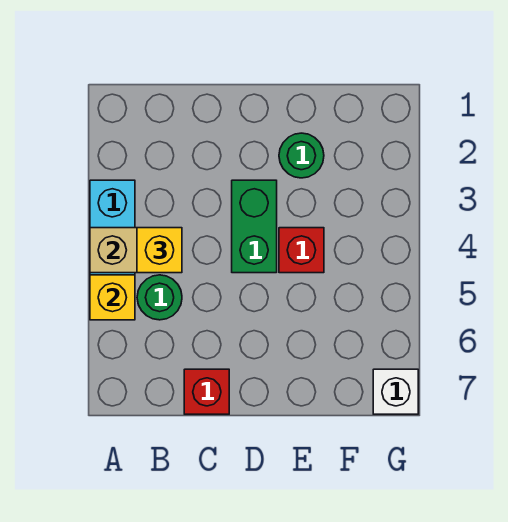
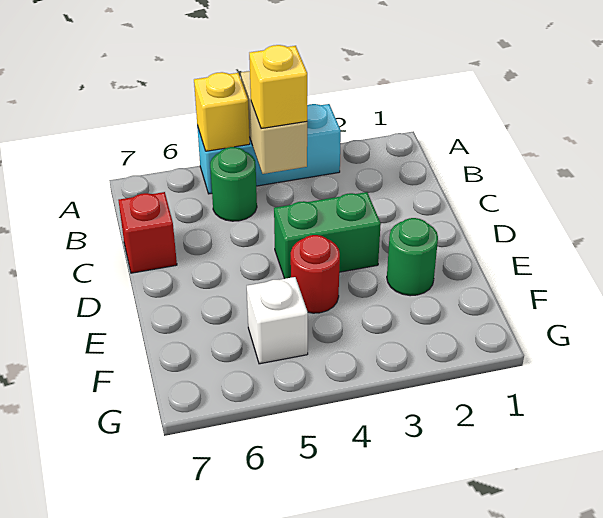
red 1x1 brick [279,228,324,273] -> red 1x1 round brick [291,235,340,313]
white 1x1 brick [373,369,418,414] -> white 1x1 brick moved to [247,277,308,364]

